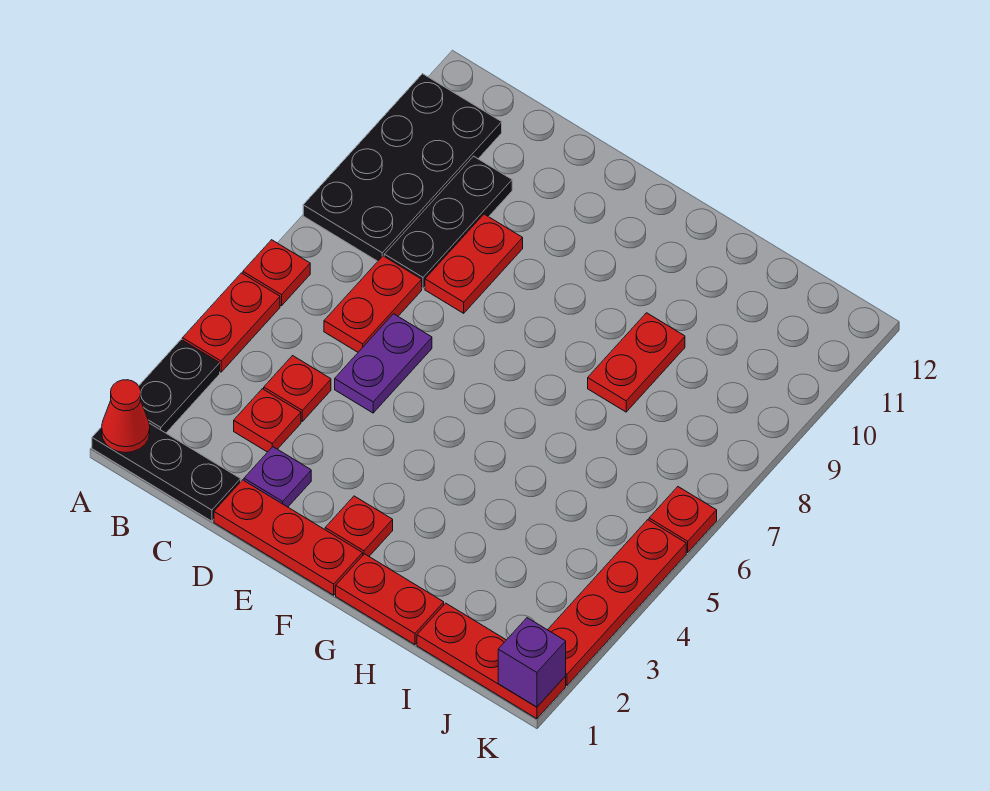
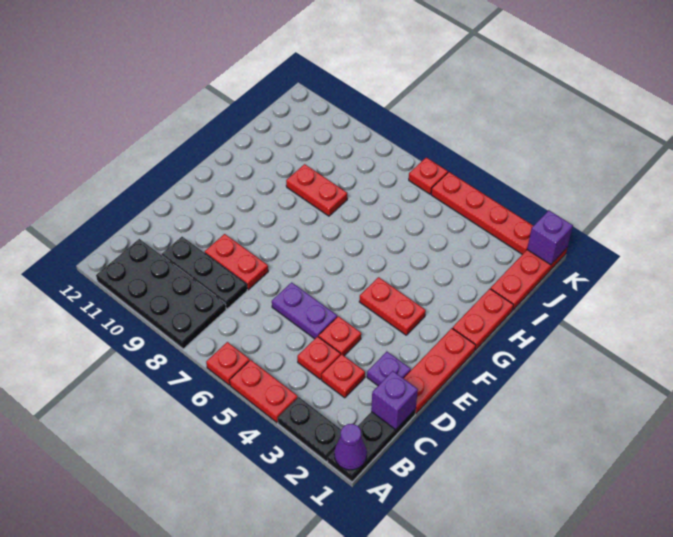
red 1x1 cone [102,380,150,453] -> purple 1x1 cone [334,424,367,470]
none -> purple 1x1 brick [371,371,418,430]
red 1x2 plate [324,256,422,352] -> red 1x2 plate moved to [359,277,426,335]
red 1x1 plate [325,496,393,556] -> red 1x1 plate moved to [319,316,361,356]

